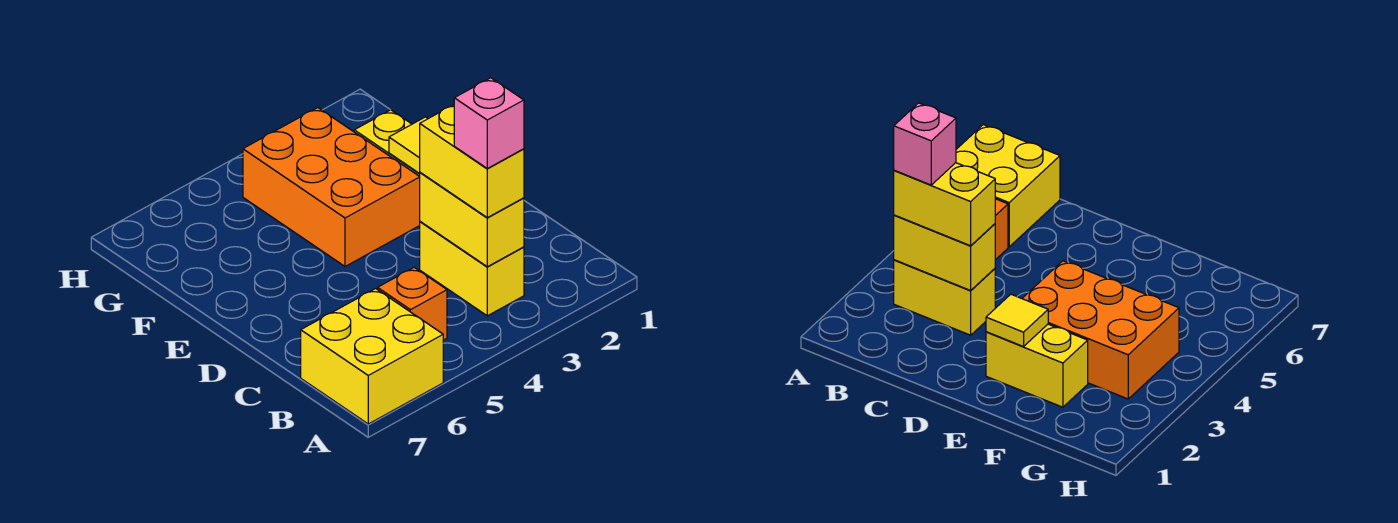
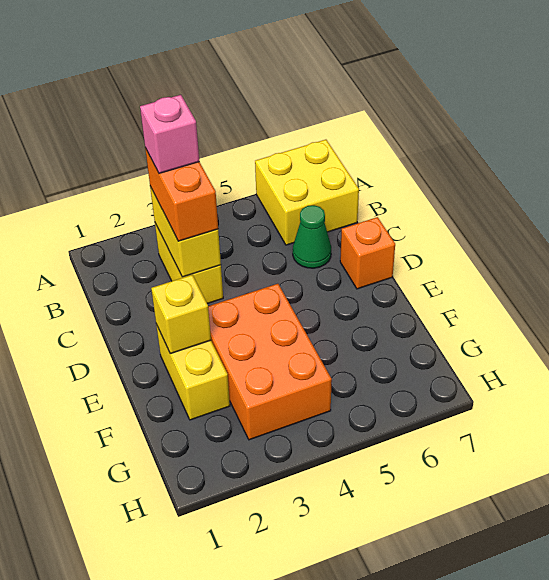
yellow 1x2 brick [420,105,524,218] -> orange 1x2 brick [145,148,218,241]
orange 1x1 brick [378,268,447,340] -> orange 1x1 brick moved to [340,217,395,289]
none -> green 1x1 cone [293,205,331,268]
yellow 1x1 tile [389,117,428,174] -> yellow 1x1 brick [151,275,211,354]

